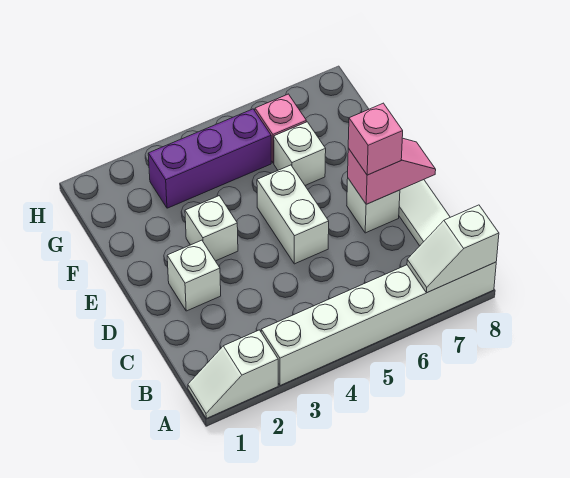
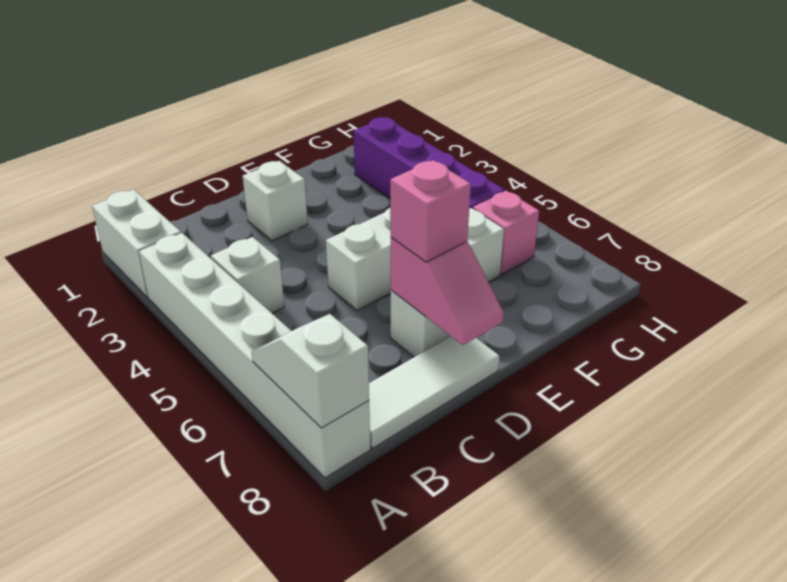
white 1x2 slope [188,330,278,418] -> white 1x2 brick [92,190,181,297]
white 1x1 brick [185,196,238,261] -> white 1x1 brick moved to [211,237,284,313]
purple 1x3 brick [148,109,271,208] -> purple 1x4 brick [354,117,505,209]

